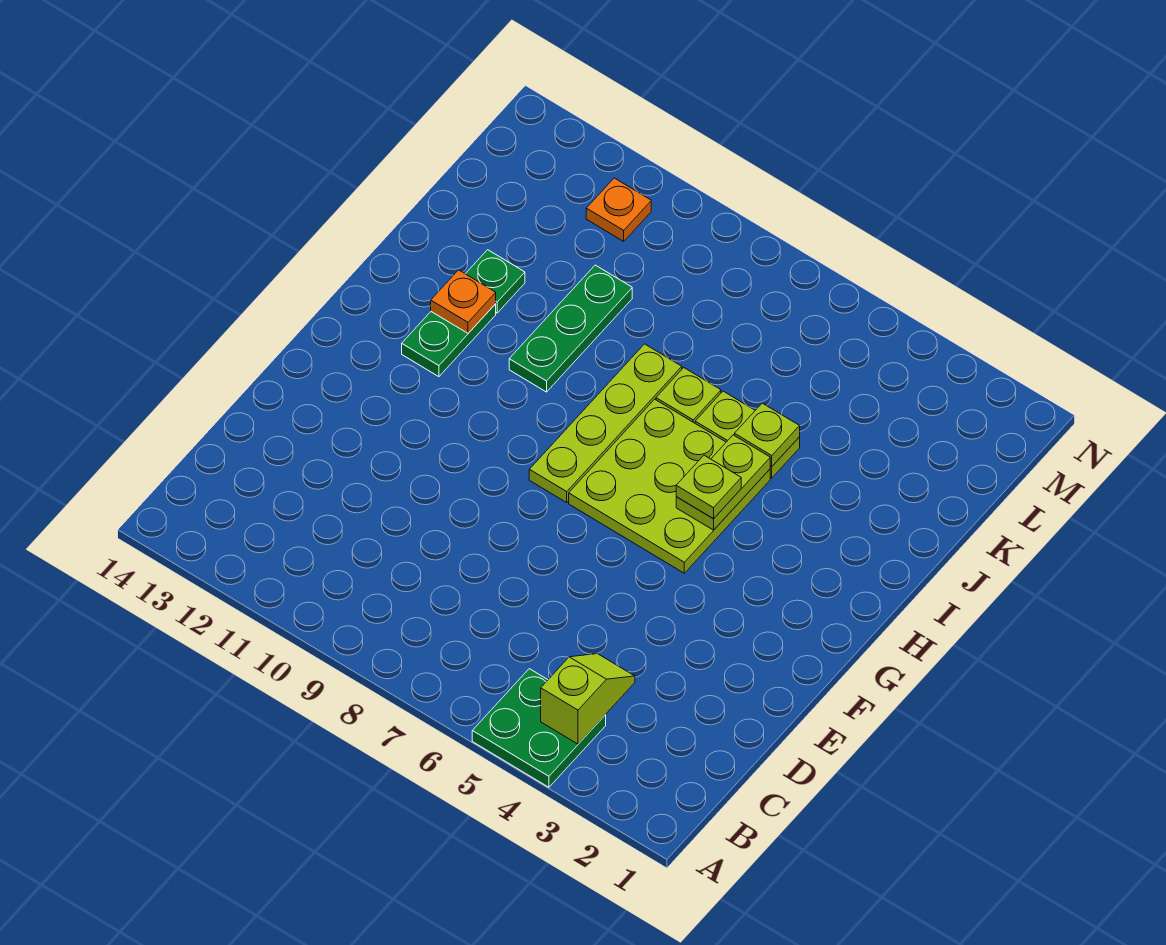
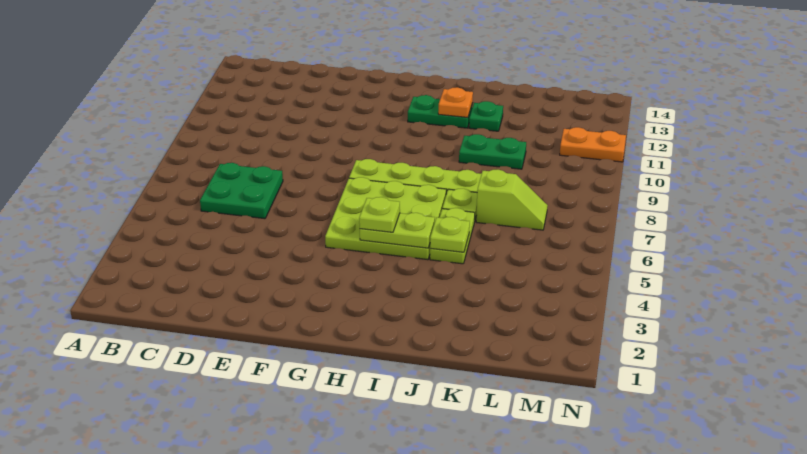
green 2x2 plate [472,669,606,787] -> green 2x2 plate moved to [200,163,283,219]
lime 1x2 slope [541,654,635,744] -> lime 1x2 slope moved to [476,170,548,230]
green 1x3 plate [509,265,632,392] -> green 1x2 plate [459,134,526,169]
orange 1x1 plate [586,178,651,241] -> orange 1x2 plate [560,127,626,162]

